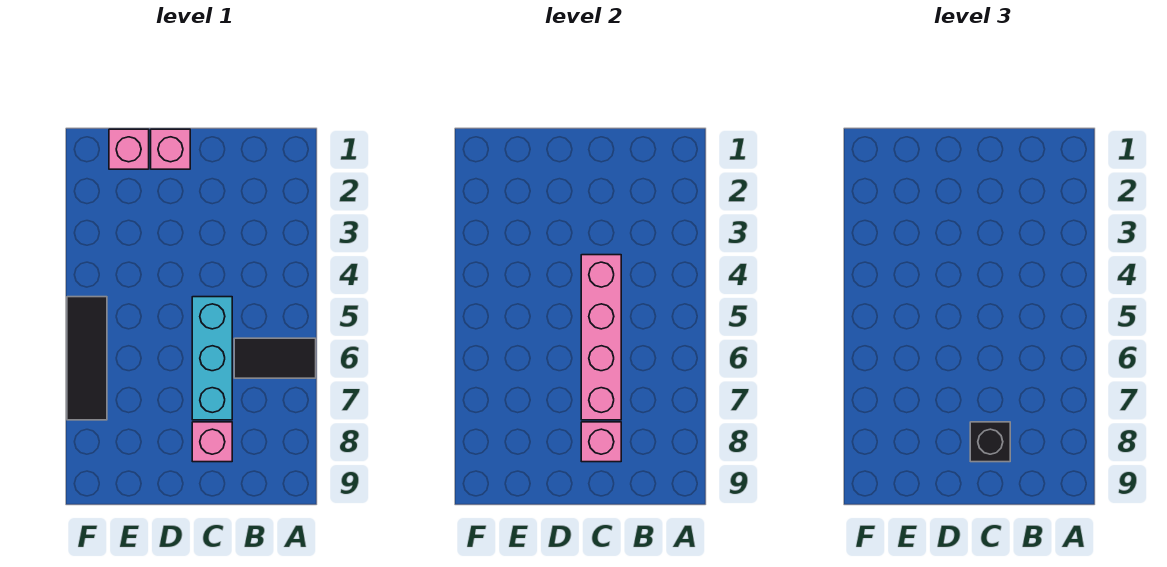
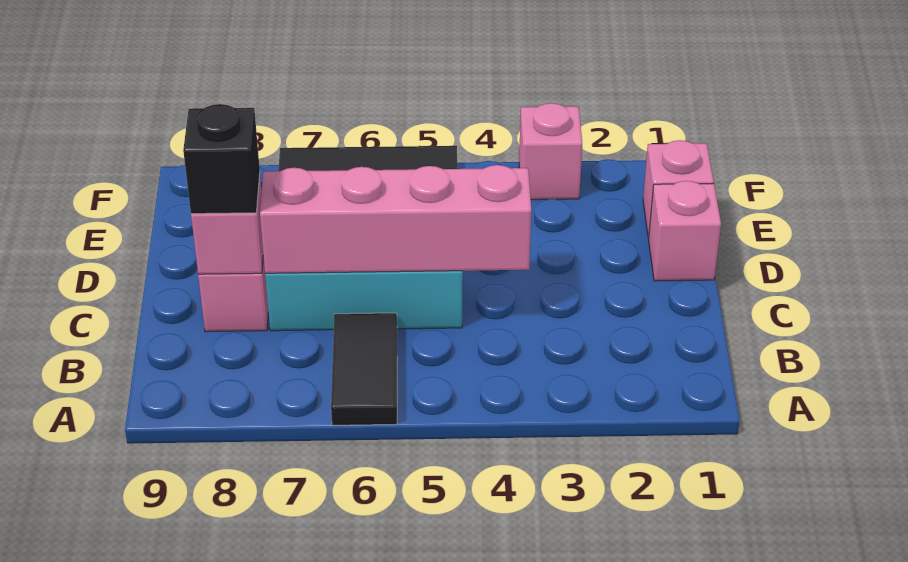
none -> pink 1x1 brick [519,103,582,200]

